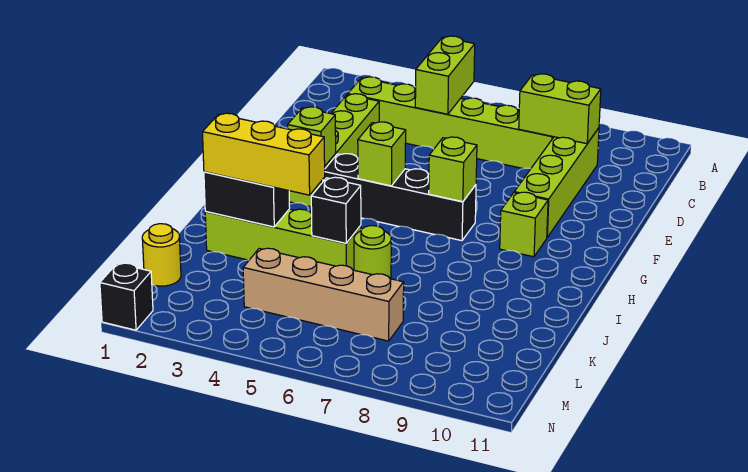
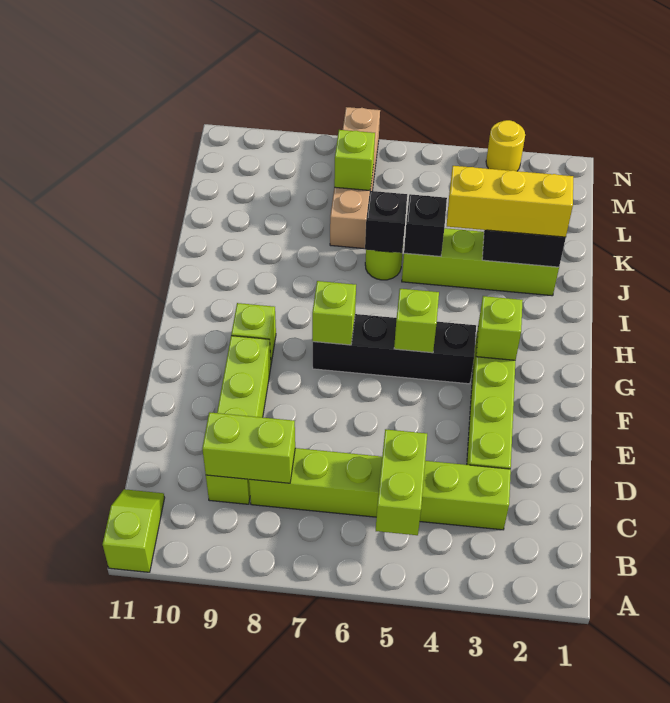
none -> lime 1x2 slope [103,489,165,572]
yellow 1x1 round brick [142,224,181,286] -> yellow 1x1 round brick moved to [486,120,525,171]
tan 1x4 brick [243,248,404,341] -> tan 1x4 brick turned to [330,107,380,249]
none -> lime 1x1 brick [334,130,375,190]
black 1x1 brick [100,263,153,330] -> black 1x1 brick moved to [365,191,407,253]

